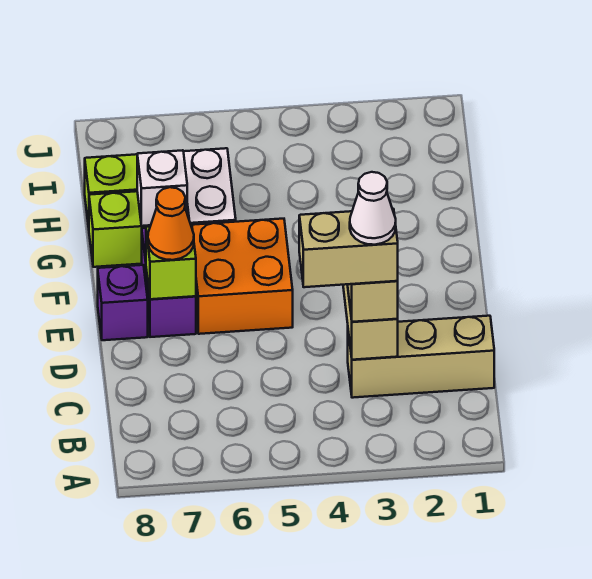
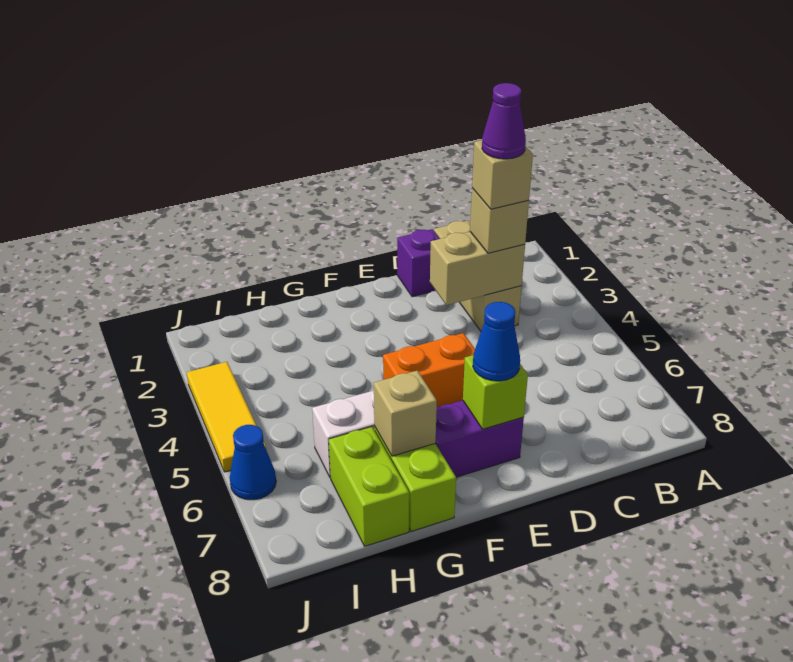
tan 1x2 brick [299,209,398,287] -> tan 1x1 brick [472,140,533,209]
white 1x1 cone [350,172,396,245] -> purple 1x1 cone [482,83,526,159]
orange 2x2 brick [192,219,293,334] -> orange 1x2 brick [383,333,475,408]
orange 1x1 cone [148,187,194,260] -> blue 1x1 cone [473,302,520,381]
purple 1x1 brick [98,265,148,340] -> purple 1x1 brick moved to [397,229,440,297]
white 1x1 brick [137,150,187,226] -> tan 1x1 brick [374,371,437,456]
none -> yellow 1x3 tile [187,362,267,472]
none -> blue 1x1 cone [230,425,276,500]

